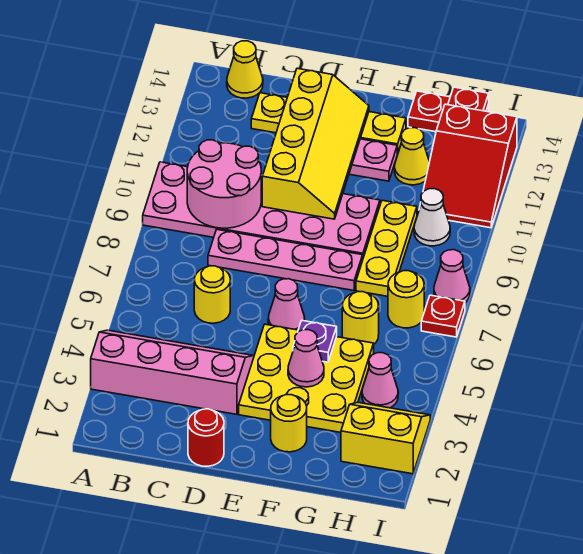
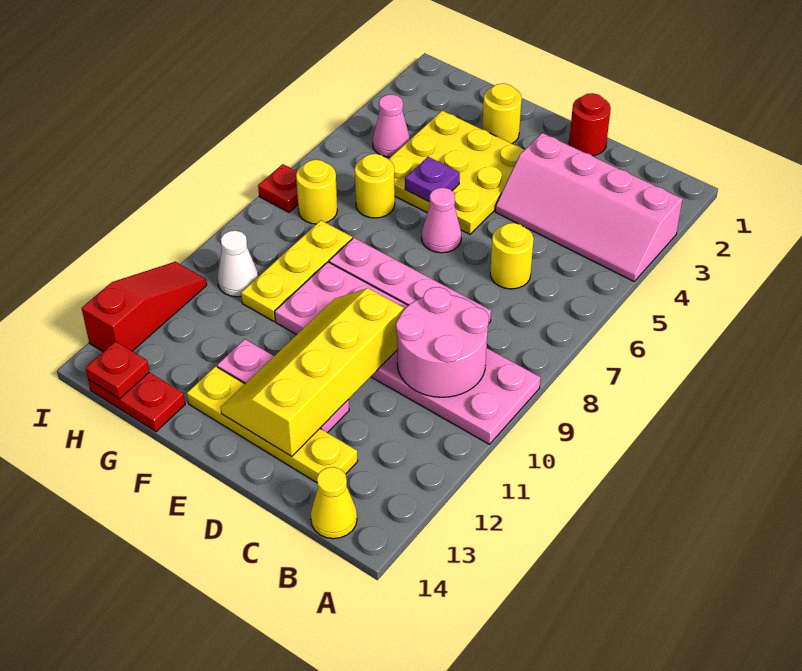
pink 1x1 cone [288,330,324,387] -> none
yellow 1x1 cone [395,128,429,185] -> none
yellow 2x2 slope [341,403,430,474] -> none
red 2x3 slope [419,104,517,228] -> red 1x3 slope [82,262,207,352]
pink 1x1 cone [434,250,470,302] -> none

